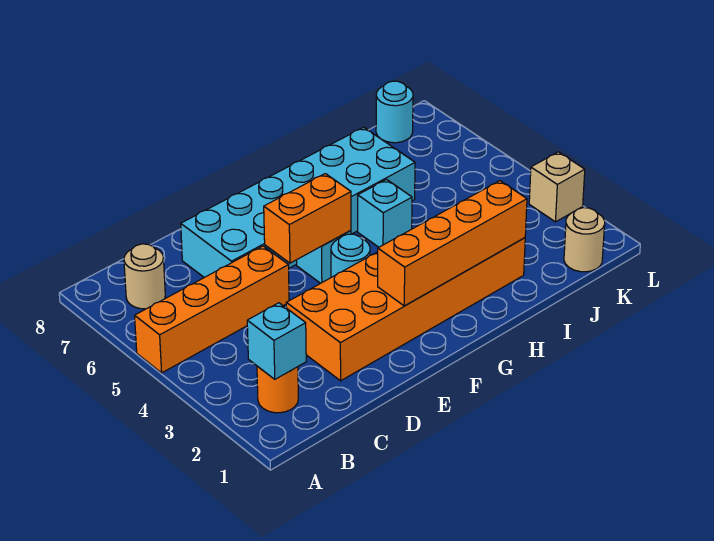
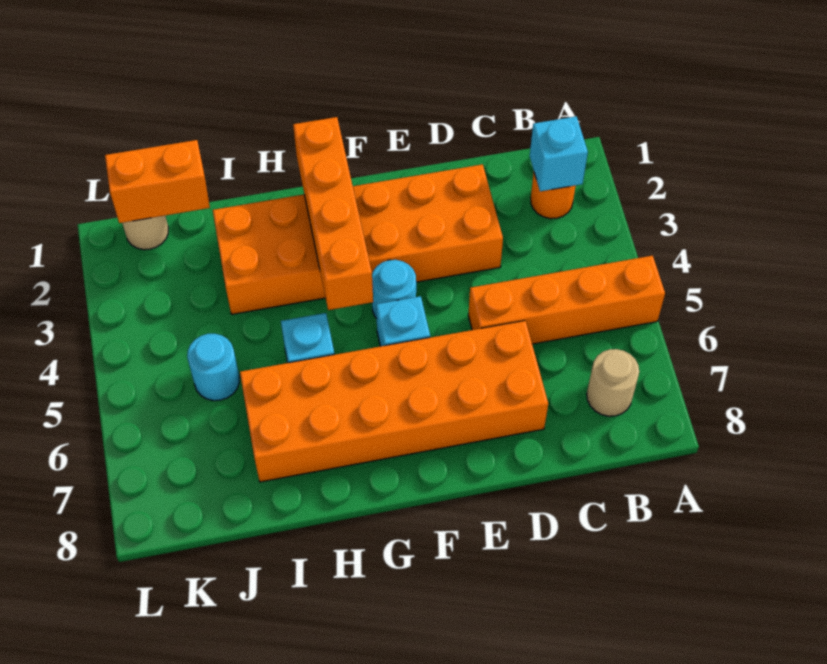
cyan 2x6 brick [181,127,415,277] -> orange 2x6 brick [240,321,548,482]
orange 1x2 brick [264,174,351,263] -> orange 1x2 brick moved to [105,140,210,223]
orange 1x4 brick [378,181,527,306] -> orange 1x4 brick turned to [293,117,373,310]
cyan 1x1 round brick [376,81,413,143] -> cyan 1x1 round brick moved to [187,334,239,401]
tan 1x1 brick [529,152,585,222] -> none

